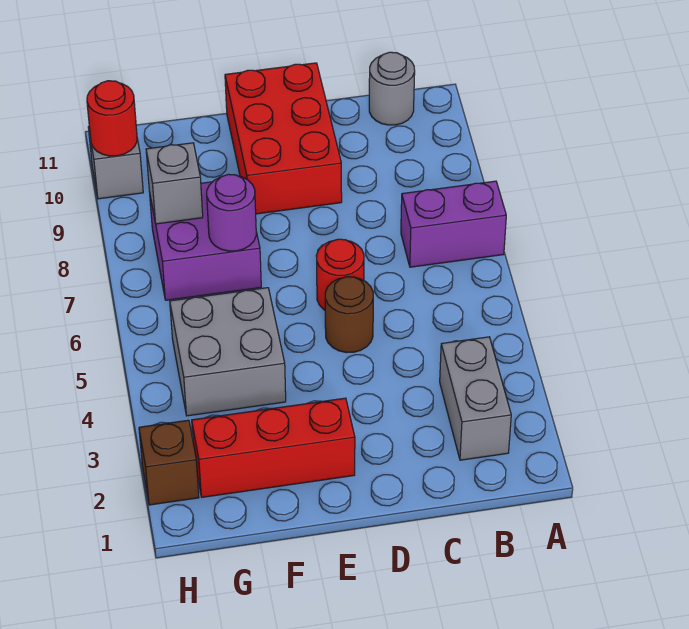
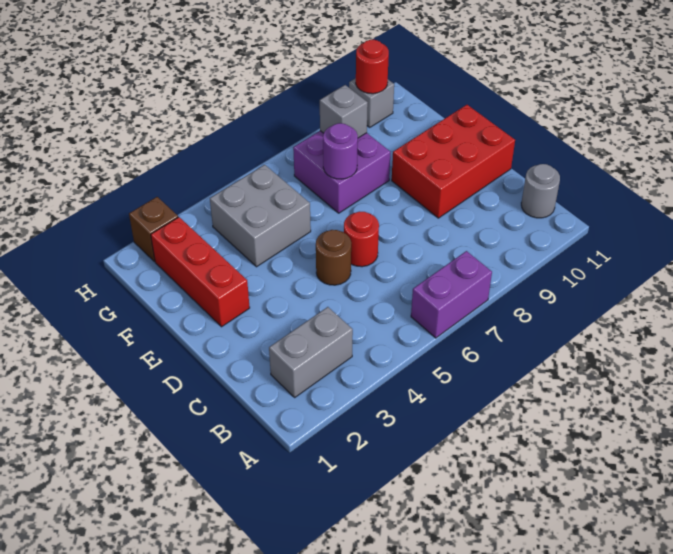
purple 1x2 brick [401,181,506,267] -> purple 1x2 brick turned to [411,251,492,338]

